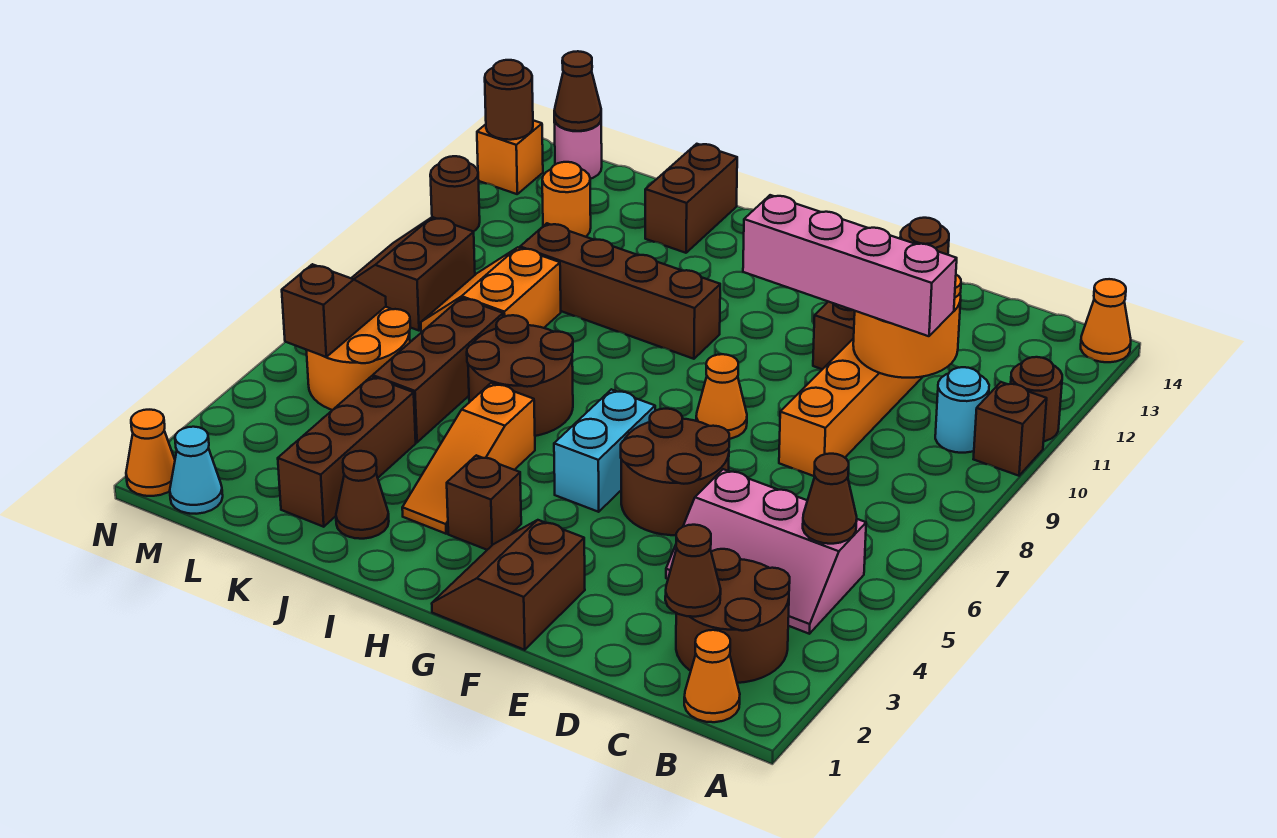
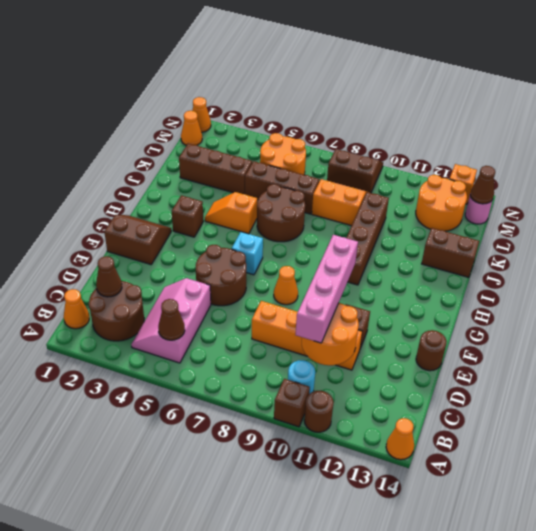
cyan 1x2 brick [554,389,655,512] -> cyan 1x1 brick [232,232,263,275]
orange 1x3 slope [402,383,535,534] -> orange 1x2 slope [205,192,257,234]
brown 1x1 cone [336,451,389,539] -> none
orange 1x1 round brick [542,162,591,237] -> orange 2x2 round brick [416,175,467,231]
cyan 1x1 cone [170,427,223,514] -> orange 1x1 cone [181,111,202,145]
brown 1x2 slope [282,264,386,357] -> none
brown 1x1 round brick [430,156,480,232] -> none
brown 1x1 round brick [485,60,533,140] -> none

